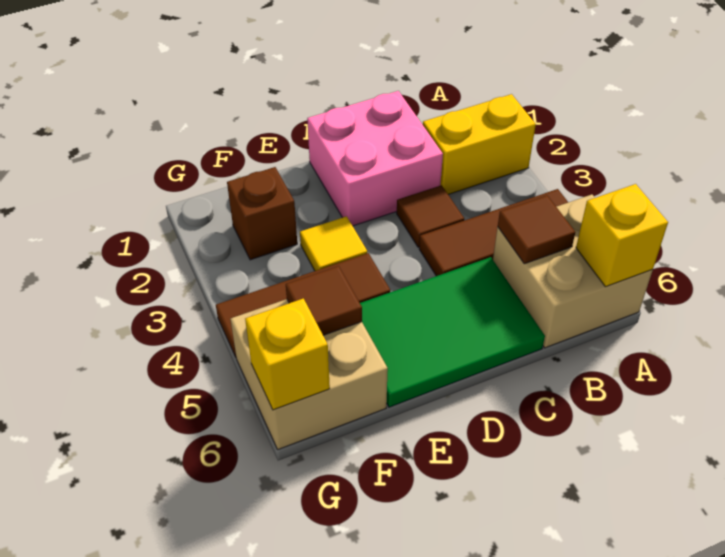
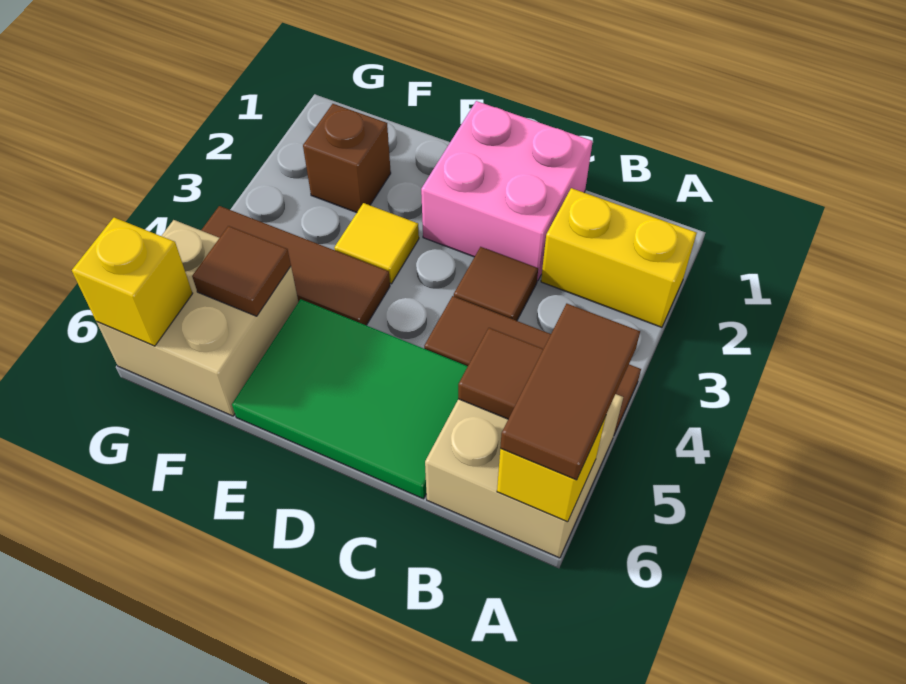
none -> brown 1x2 tile [500,304,640,480]

